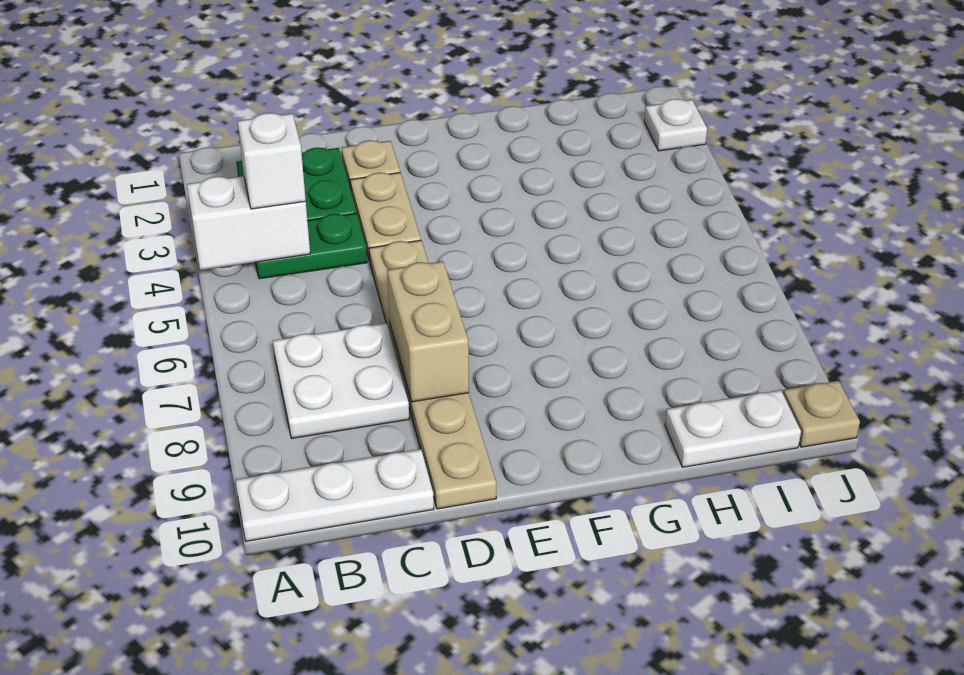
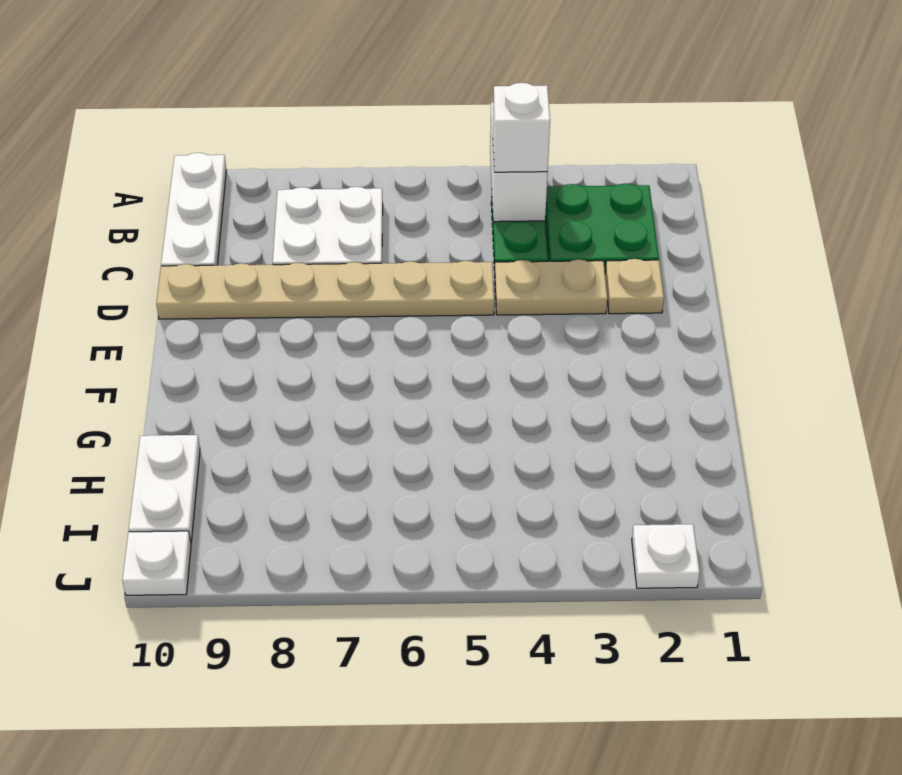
tan 1x2 brick [387,261,469,402] -> none
tan 1x1 plate [783,381,860,447] -> white 1x1 plate [122,531,191,595]

